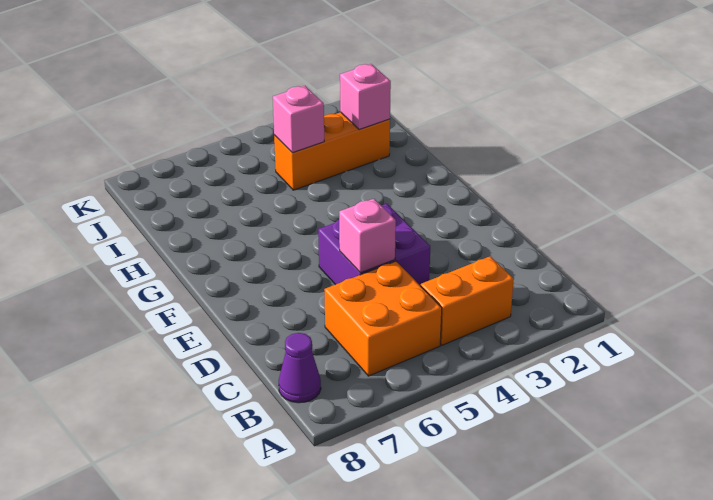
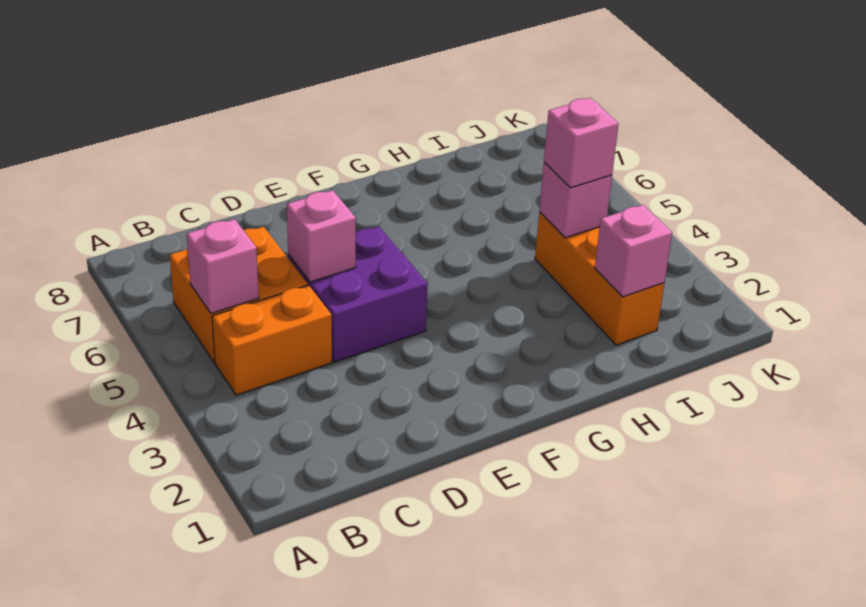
orange 1x2 brick [421,256,514,345] -> orange 1x2 brick turned to [212,285,332,395]
none -> pink 1x1 brick [187,219,259,313]
purple 1x1 cone [279,333,321,403] -> none
none -> pink 1x1 brick [544,98,619,188]

